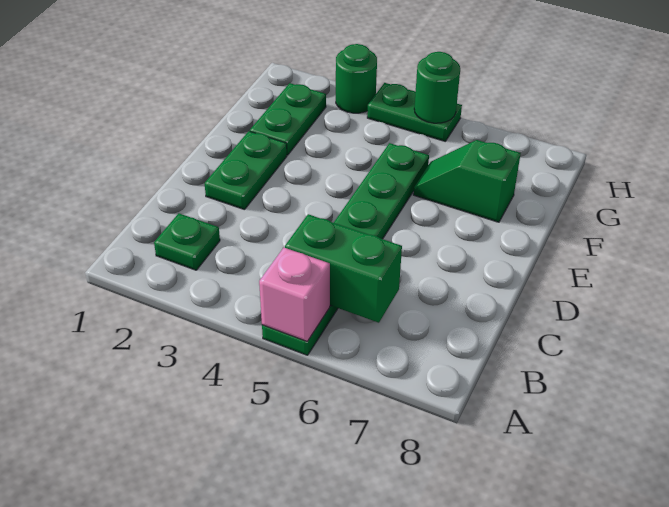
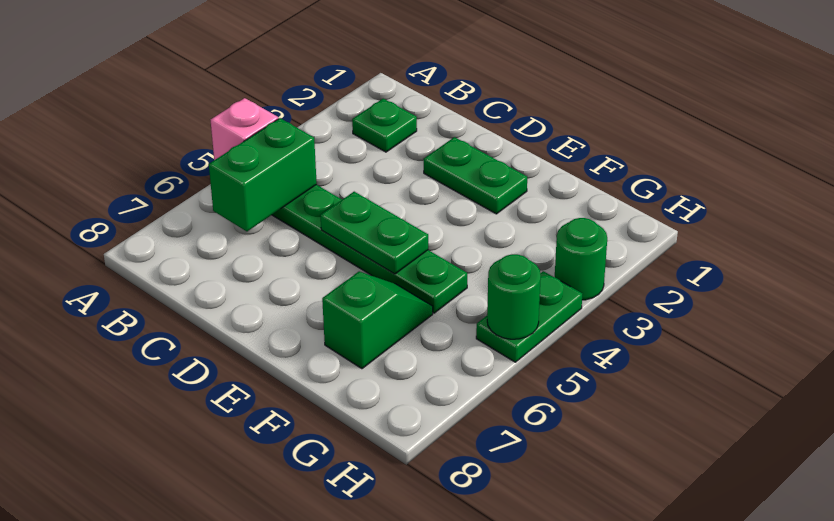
green 1x2 plate [250,83,326,155] -> green 1x2 plate moved to [321,192,428,274]

